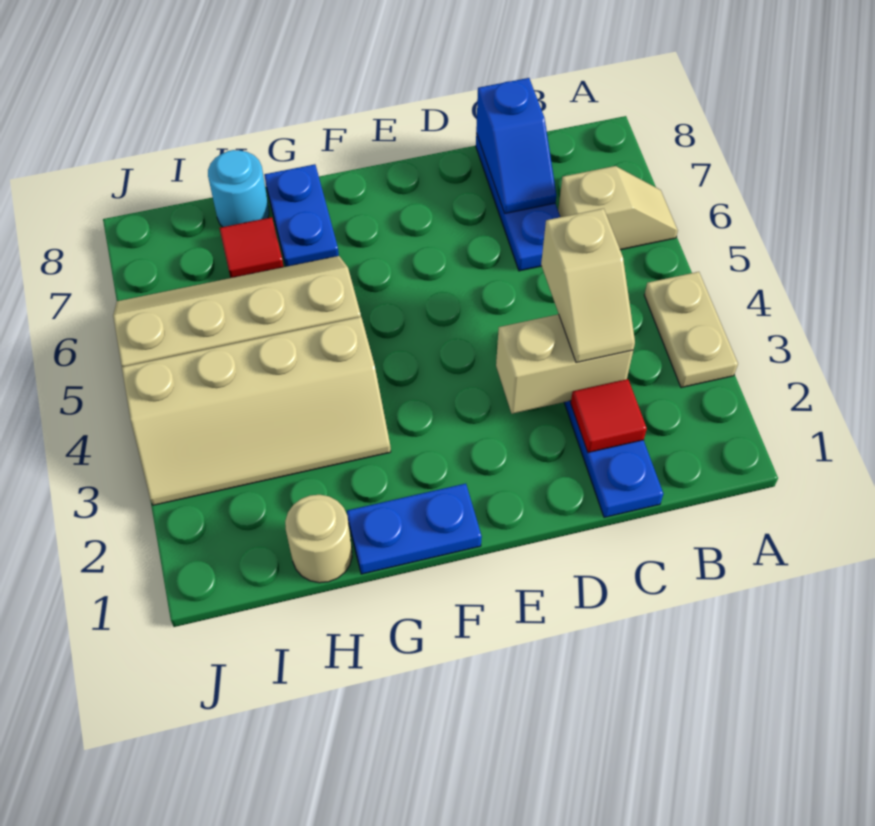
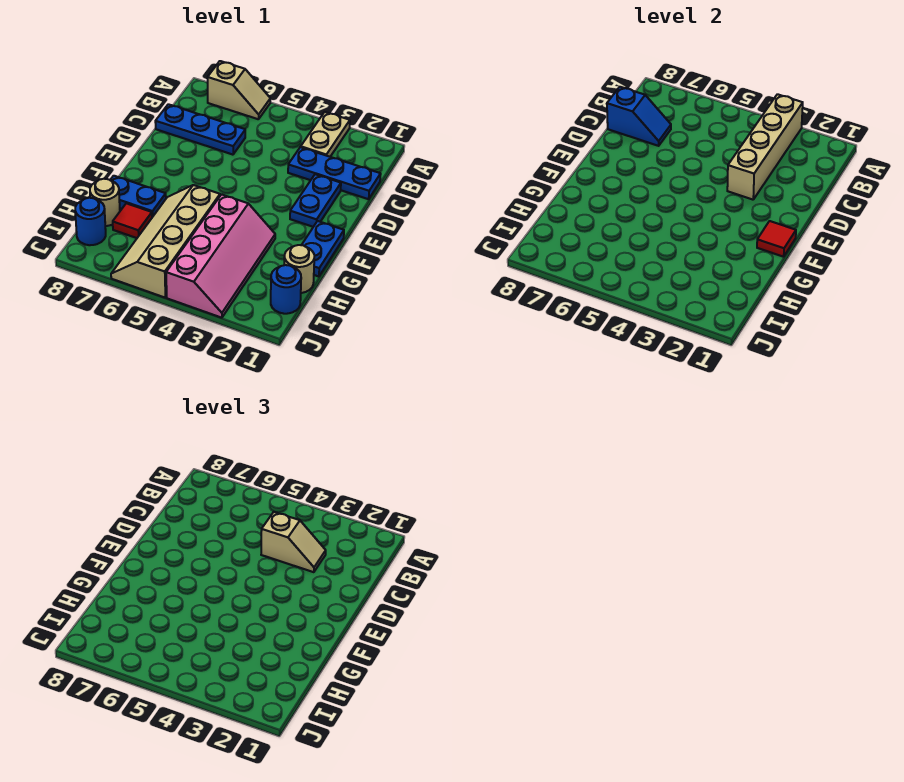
tan 1x2 plate [644,272,738,388] -> tan 1x2 plate turned to [301,112,350,157]
tan 1x2 slope [558,166,678,250] -> tan 1x2 slope turned to [208,61,270,119]
red 1x1 tile [571,379,647,453] -> red 1x1 tile moved to [757,221,796,257]
tan 1x2 brick [496,314,633,414] -> tan 1x4 brick [727,94,803,200]
none -> blue 1x2 plate [290,174,341,227]
tan 2x4 slope [122,317,391,505] -> pink 2x4 slope [166,194,275,318]
cyan 1x1 round brick [208,150,269,227] -> tan 1x1 round brick [90,179,120,226]
none -> blue 1x1 round brick [271,265,301,314]
none -> blue 1x1 round brick [75,198,106,245]

